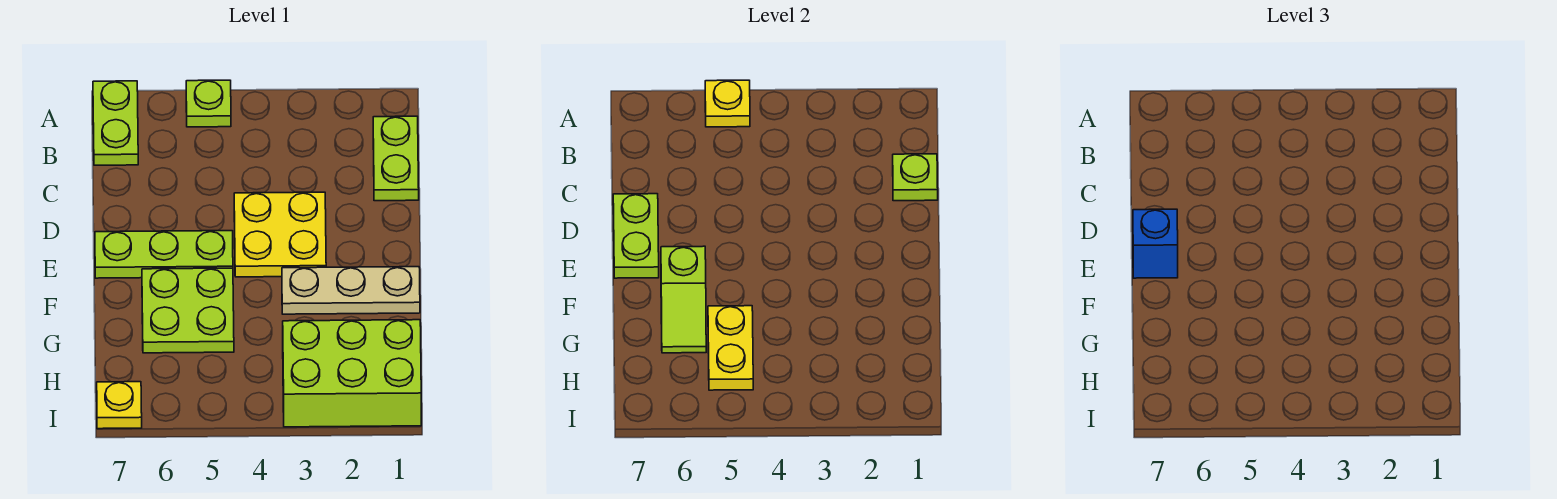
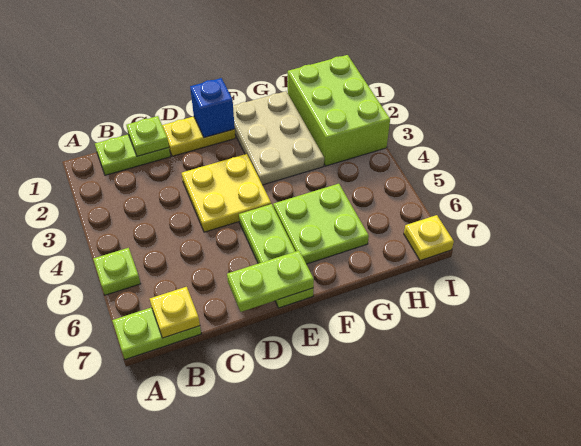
yellow 1x1 plate [705,80,750,127] -> yellow 1x1 plate moved to [150,287,200,338]
blue 1x1 brick [1133,209,1178,278] -> blue 1x1 brick moved to [190,78,235,138]
tan 1x3 plate [282,267,420,314] -> tan 2x3 plate [233,91,324,185]
lime 1x2 slope [661,246,706,353] -> none
yellow 1x2 plate [708,306,753,390] -> yellow 1x2 plate moved to [162,116,235,156]

